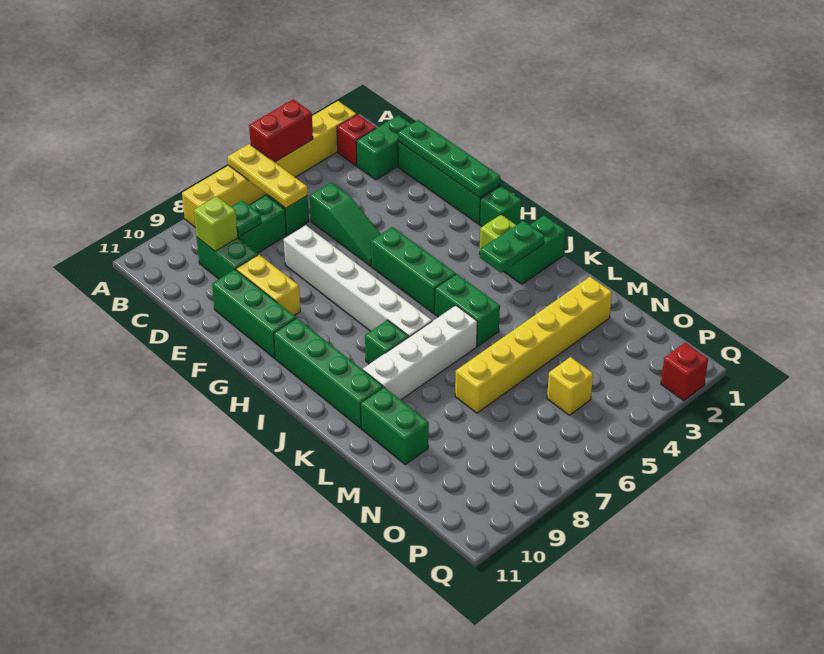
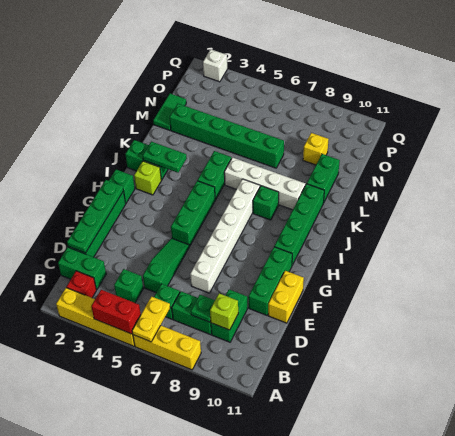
yellow 1x3 plate [228,144,308,208] -> yellow 1x2 plate [132,296,170,342]
none -> green 1x1 brick [114,269,143,303]
yellow 1x2 brick [236,255,300,316] -> yellow 1x2 brick moved to [268,271,304,323]
none -> green 1x2 tile [153,94,186,130]
yellow 1x6 brick [455,277,612,413] -> green 1x6 brick [170,104,284,168]
yellow 1x1 brick [547,357,593,415] -> yellow 1x1 brick moved to [303,133,328,165]
red 1x1 brick [661,343,708,401] -> white 1x1 brick [203,50,227,82]

